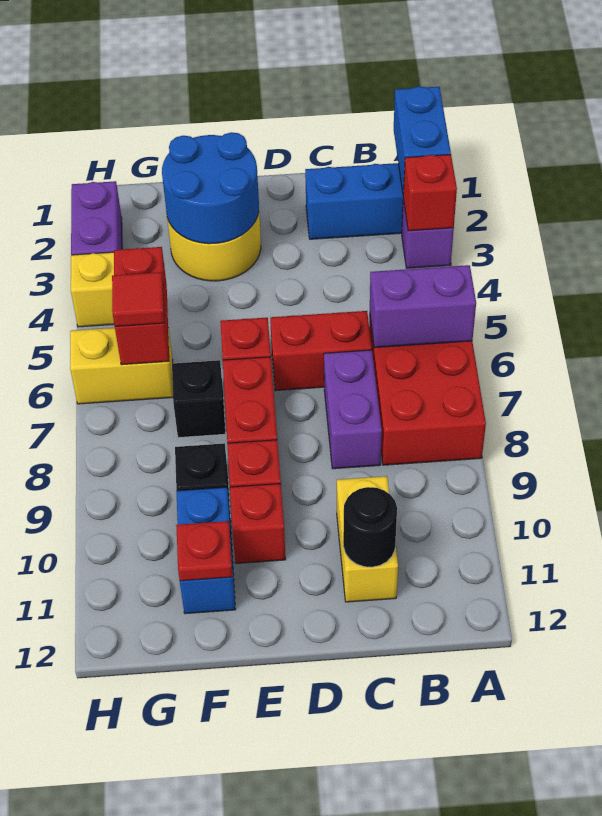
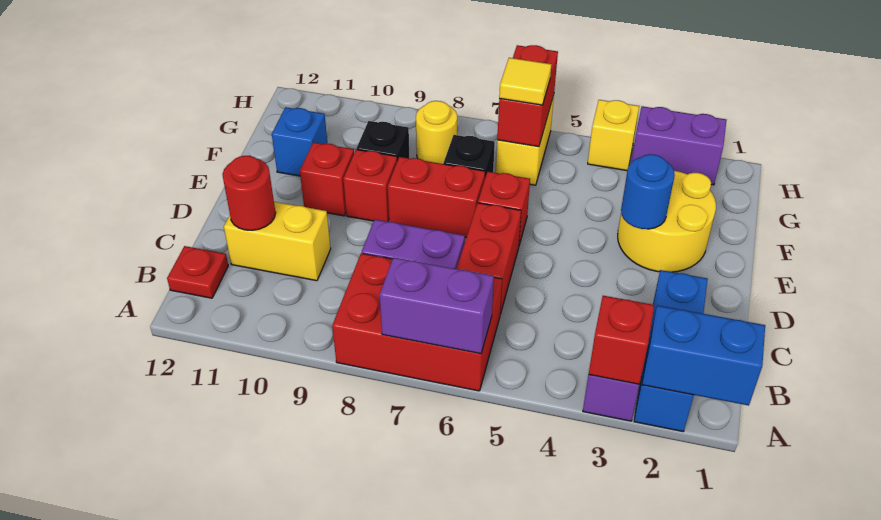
purple 1x2 brick [370,265,476,348] -> purple 1x2 brick turned to [380,257,494,354]
black 1x1 round brick [343,487,397,567] -> red 1x1 round brick [222,156,276,230]
blue 2x2 round brick [162,132,259,244] -> blue 1x1 round brick [621,154,675,229]
blue 1x2 brick [176,487,236,614] -> blue 1x1 brick [272,107,328,176]
red 1x1 plate [176,521,232,581] -> red 1x1 plate moved to [167,246,228,298]
red 1x2 brick [114,247,169,365] -> red 1x2 brick turned to [497,45,558,147]
red 1x1 tile [112,272,164,326] -> yellow 1x1 tile [499,58,552,105]
none -> yellow 1x1 round brick [416,101,457,164]

